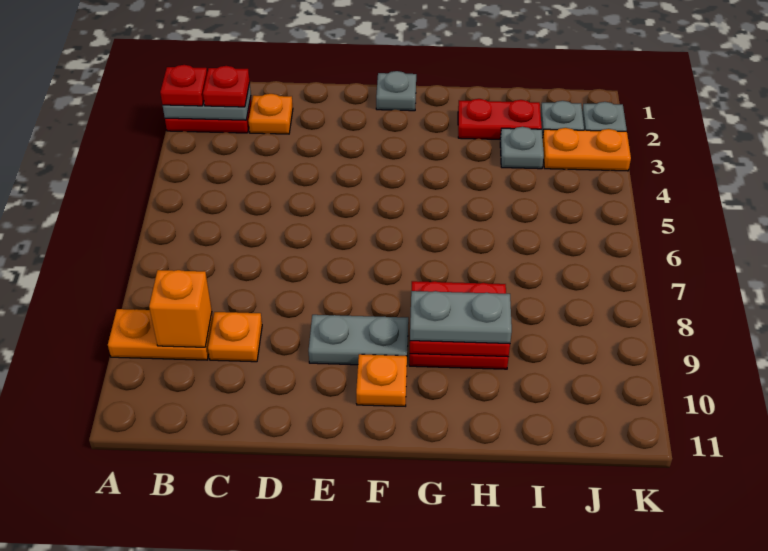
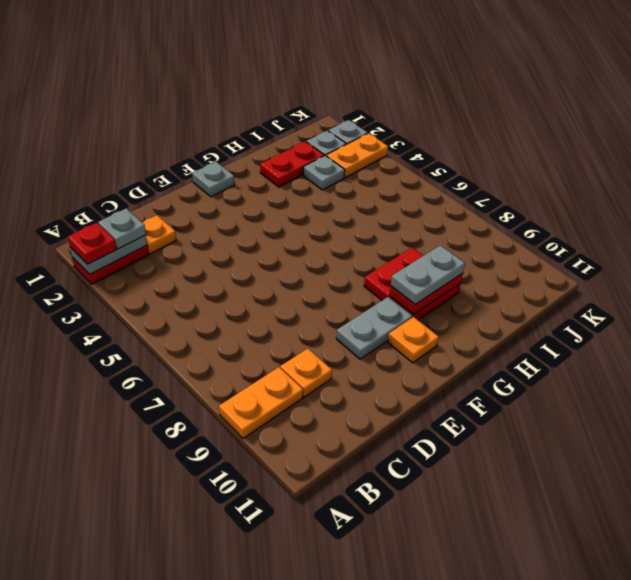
red 1x1 plate [203,66,250,107] -> grey 1x1 plate [98,209,146,249]
orange 1x1 brick [149,270,212,347] -> none

